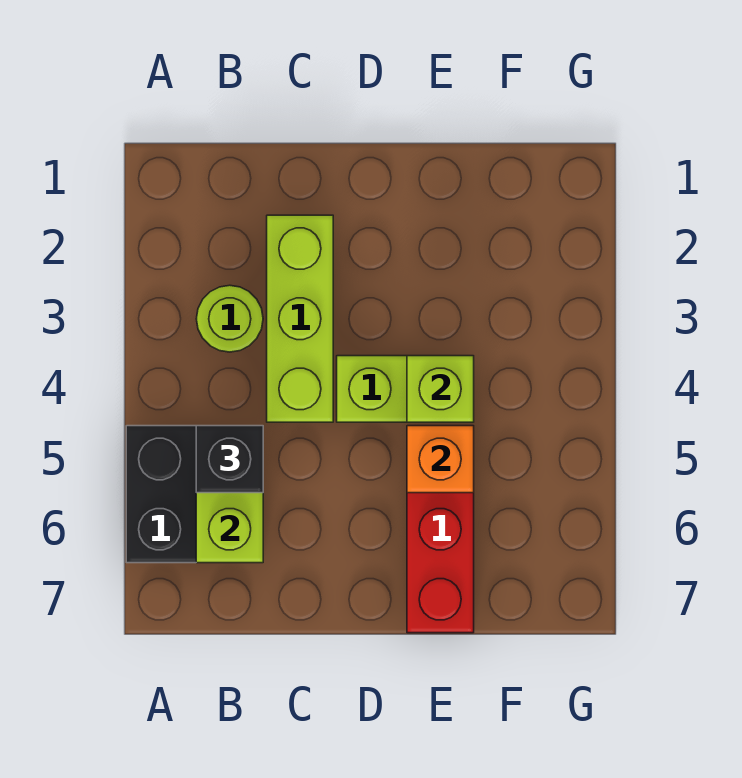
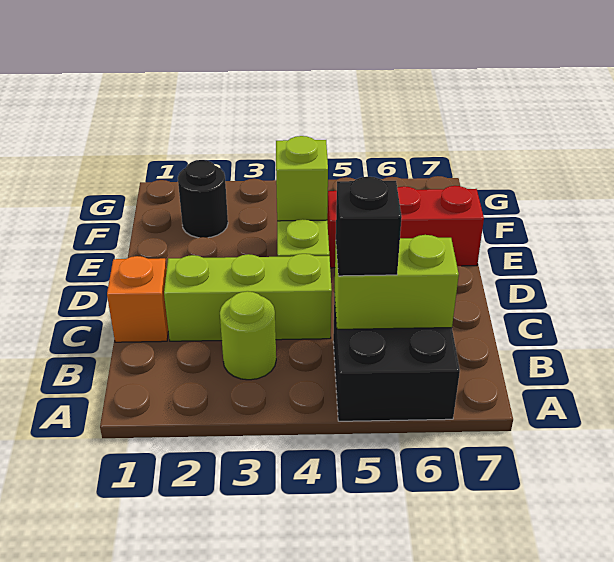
orange 1x1 brick [407,426,474,493] -> orange 1x1 brick moved to [107,256,168,342]
none -> black 1x1 round brick [178,160,228,238]

